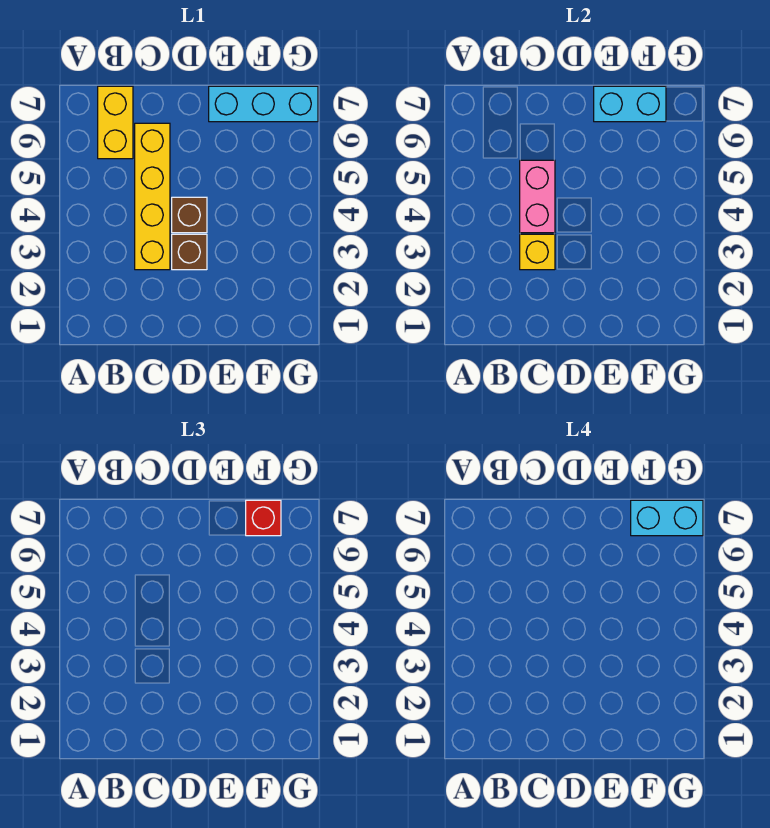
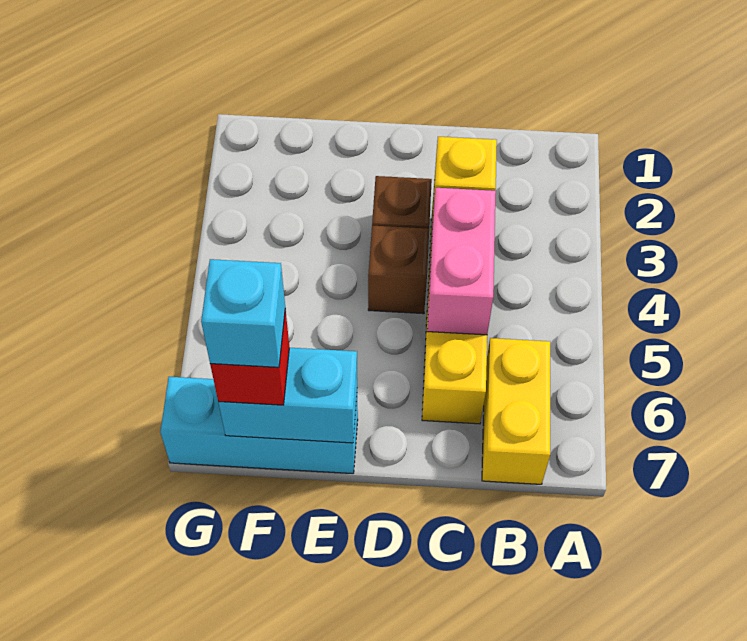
cyan 1x2 brick [631,500,703,536] -> cyan 1x1 brick [201,259,285,367]

